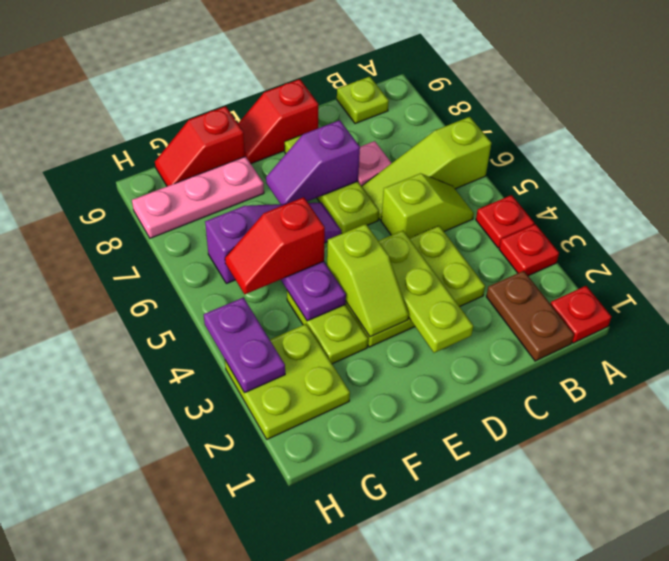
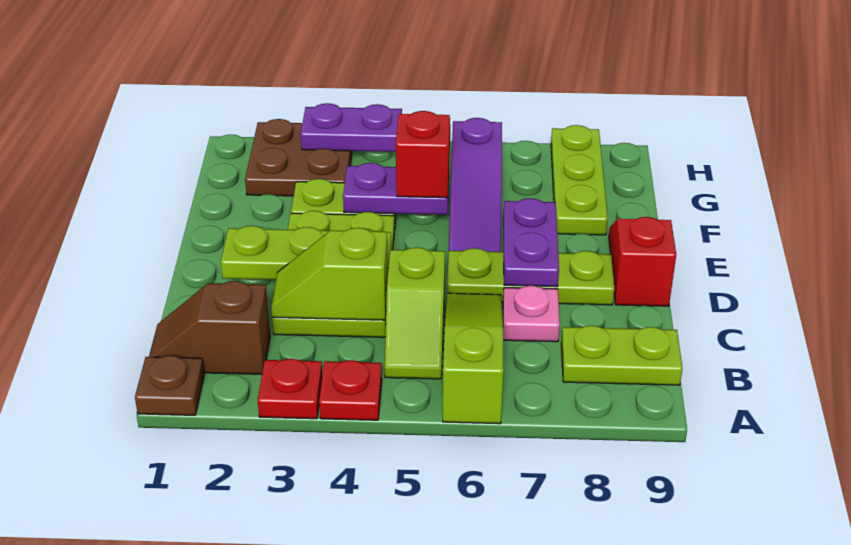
red 1x1 plate [551,286,611,343] -> brown 1x1 plate [135,356,204,415]
brown 1x2 plate [486,271,574,361] -> brown 1x2 slope [149,281,270,374]
lime 1x1 plate [337,77,389,124] -> lime 1x2 plate [561,325,683,385]
purple 1x2 slope [266,120,360,204] -> purple 1x2 plate [503,198,559,287]
lime 1x2 slope [327,224,409,337] -> lime 1x2 slope moved to [271,228,388,320]
pink 1x3 plate [132,157,264,238] -> lime 1x3 plate [551,125,608,235]
red 1x2 slope [155,106,245,186] -> none
lime 2x2 plate [225,324,350,439] -> brown 2x2 plate [245,119,352,196]

